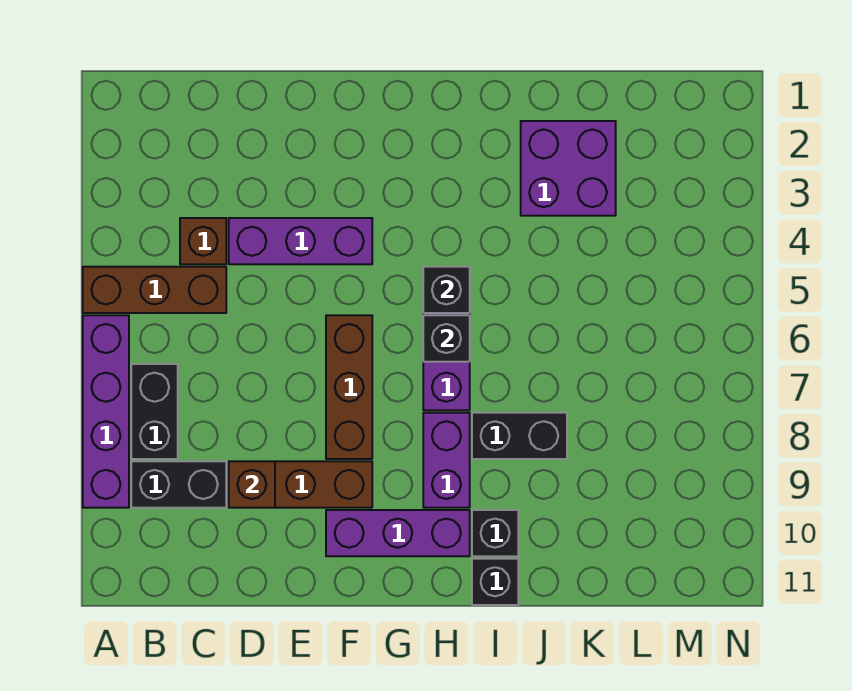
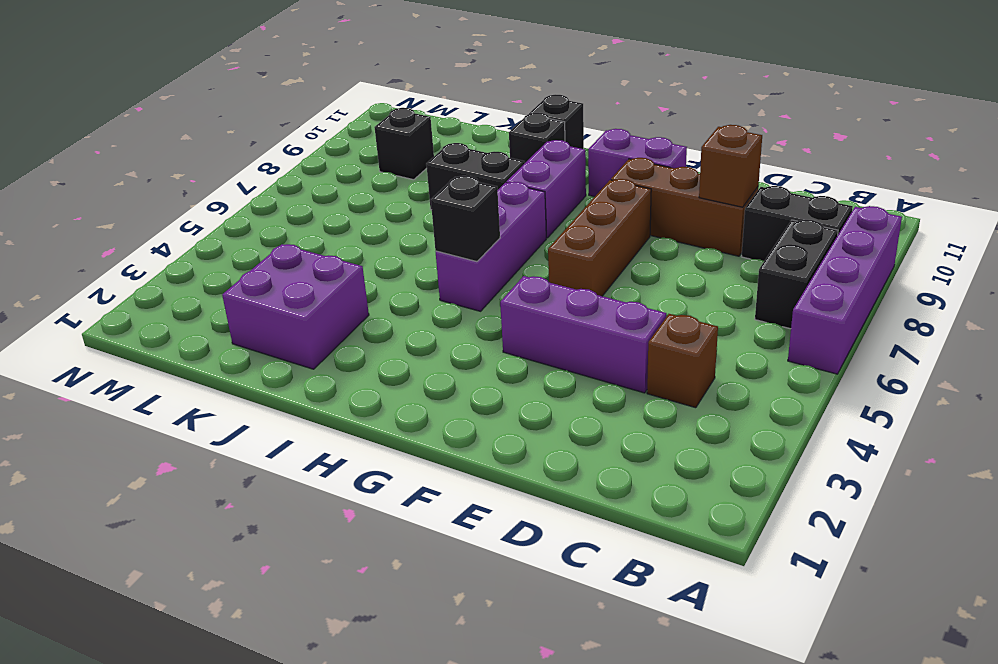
brown 1x3 brick [83,267,226,313] -> none
purple 1x3 brick [326,510,470,556] -> purple 1x2 brick [588,129,687,197]
black 1x1 brick [423,315,470,362] -> black 1x1 brick moved to [374,108,434,180]

